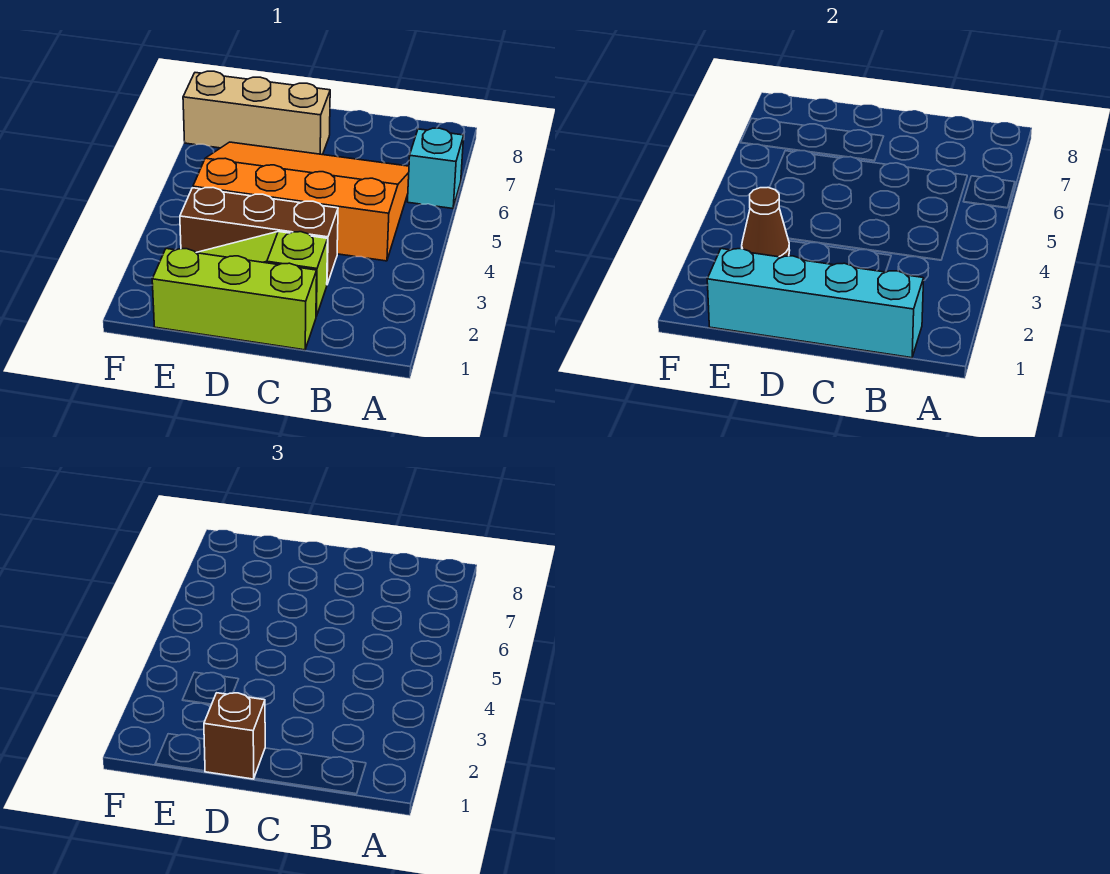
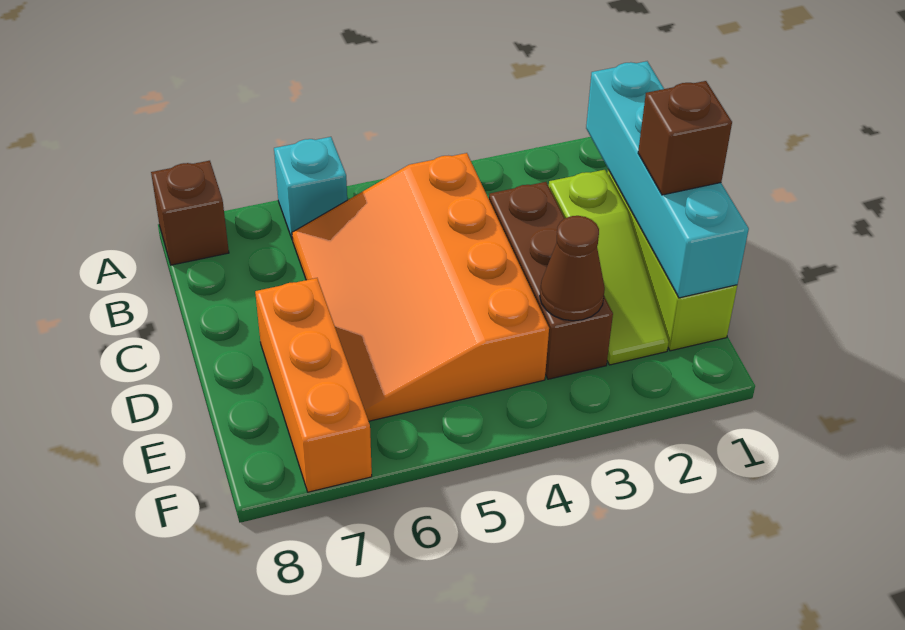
none -> brown 1x1 brick [151,161,229,265]
tan 1x3 brick [183,71,330,155] -> orange 1x3 brick [255,278,372,492]

